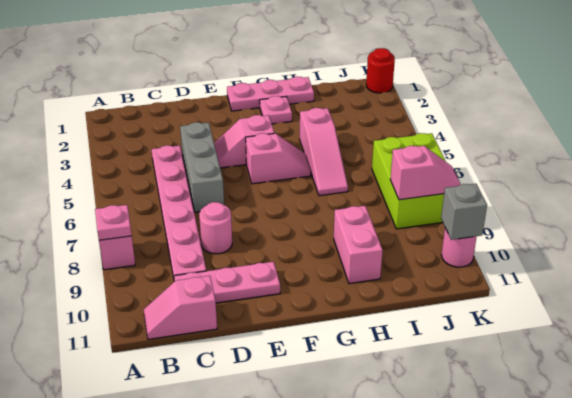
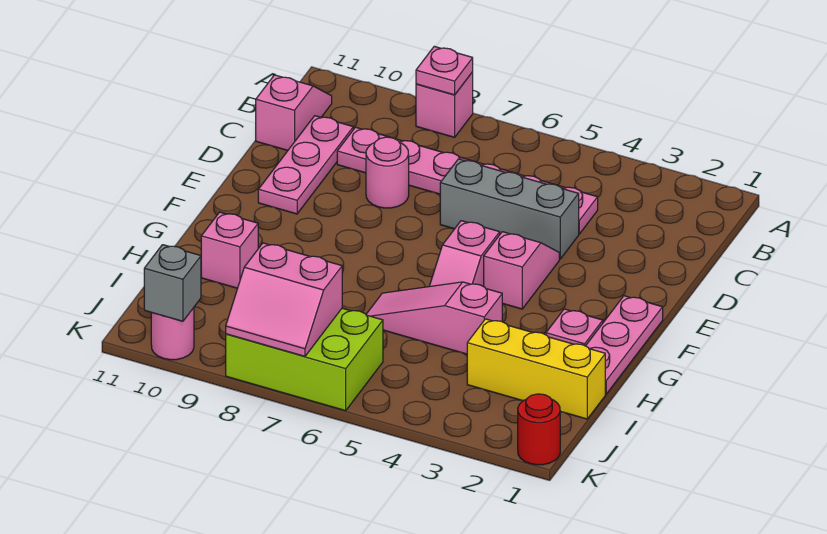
pink 1x2 brick [334,206,383,284] -> pink 1x1 brick [201,212,258,288]
none -> yellow 1x3 brick [467,319,605,419]
pink 1x2 slope [390,146,461,200] -> pink 2x2 slope [226,243,342,356]

